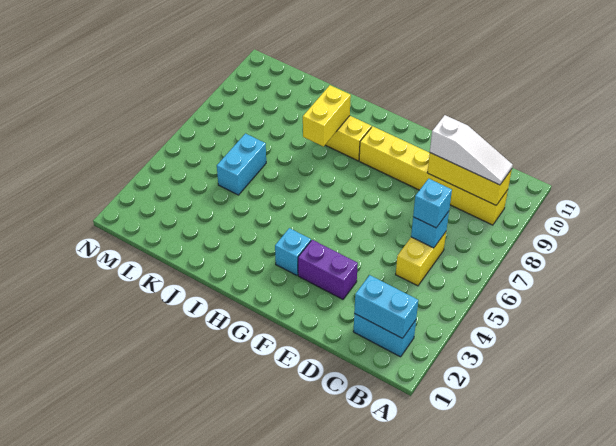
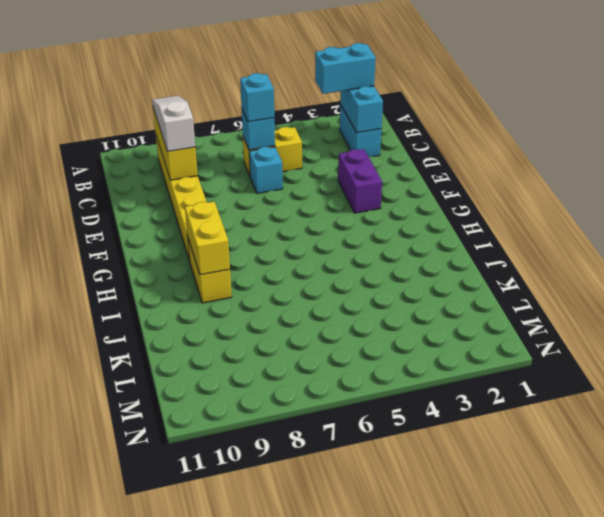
cyan 1x1 brick [275,228,311,275] -> cyan 1x1 brick moved to [249,147,283,193]
yellow 1x2 brick [303,85,351,147] -> yellow 1x2 brick turned to [185,202,230,275]
cyan 1x2 brick [217,134,266,195] -> cyan 1x2 brick moved to [315,43,376,94]

